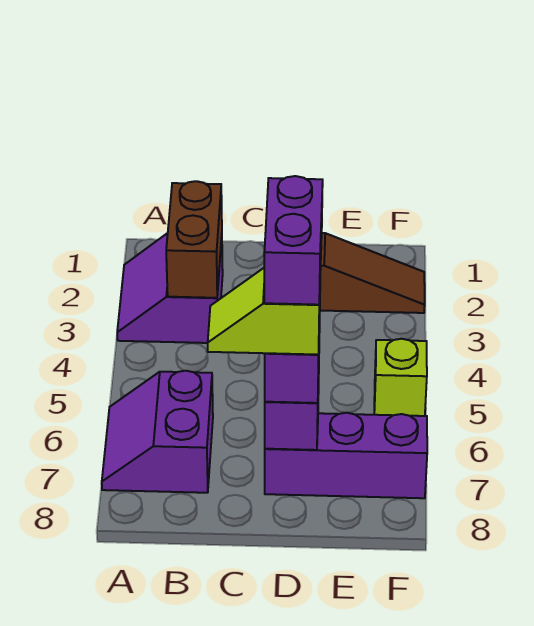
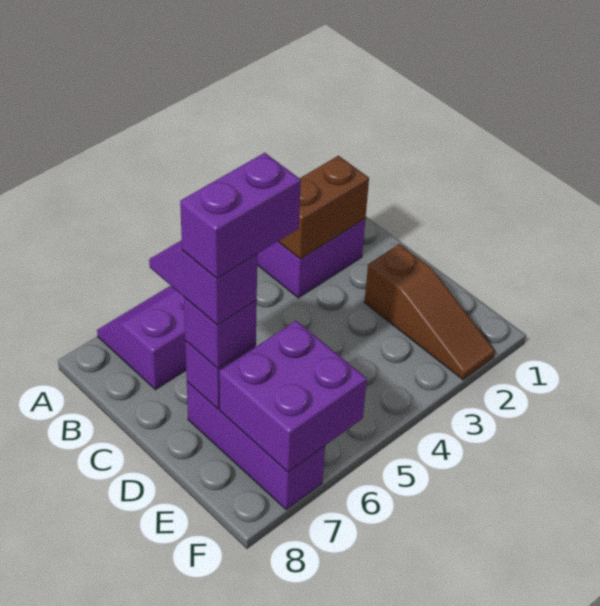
lime 1x2 slope [208,268,321,355] -> purple 1x2 slope [149,240,257,325]
none -> purple 2x2 brick [219,321,367,472]
lime 1x1 brick [374,339,427,416] -> none

